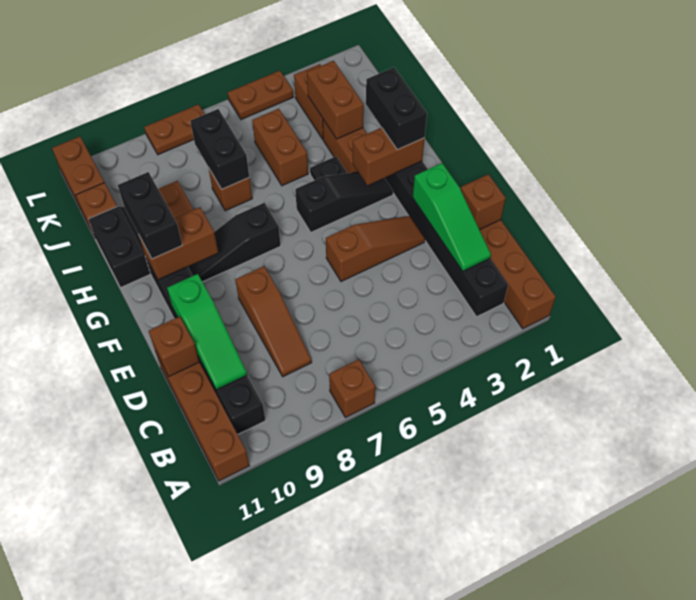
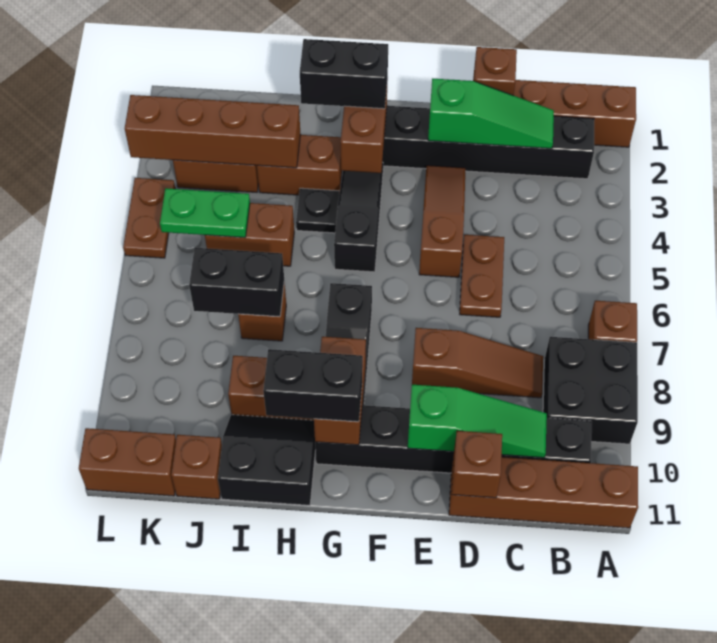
none -> black 2x2 brick [543,337,638,444]
brown 1x2 brick [307,61,364,139] -> brown 1x4 brick [125,95,301,168]
none -> green 1x2 plate [160,188,250,238]
brown 1x2 plate [144,104,205,155] -> brown 1x2 plate moved to [460,235,504,317]

